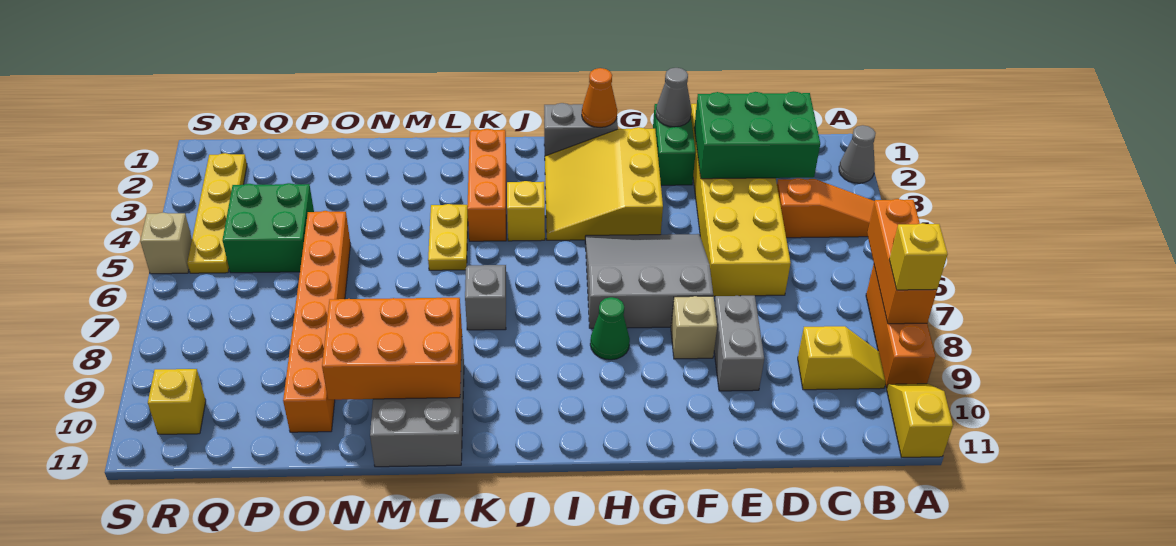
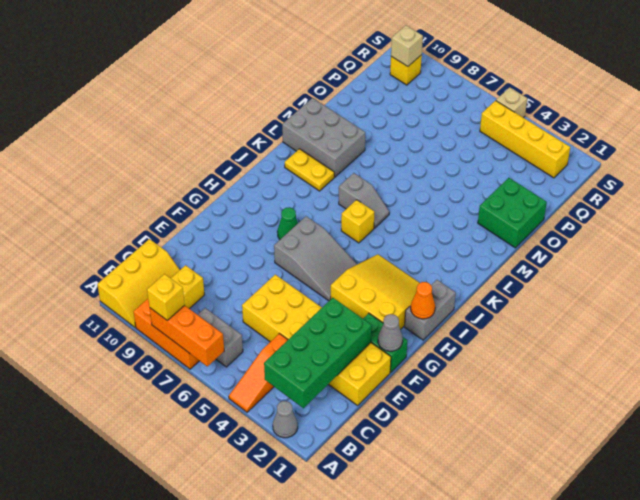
yellow 1x2 slope [887,384,953,457] -> yellow 2x3 slope [97,239,180,327]
green 2x3 brick [694,91,820,179] -> green 2x4 brick [264,298,372,408]
grey 1x2 brick [714,296,764,391] -> grey 1x2 brick moved to [198,308,243,367]
grey 3x3 slope [585,234,713,328] -> grey 2x3 slope [274,216,357,301]
tan 1x1 brick [671,296,717,359] -> tan 1x1 brick moved to [391,25,423,67]
yellow 1x1 brick [507,181,545,241] -> yellow 1x1 brick moved to [341,200,374,243]
orange 1x3 brick [467,129,506,241] -> none
yellow 1x2 plate [428,204,468,270] -> yellow 1x2 plate moved to [285,149,334,191]
orange 2x3 brick [322,298,462,400] -> none
orange 1x6 brick [283,211,350,432] -> none
green 2x2 brick [223,183,314,273] -> green 2x2 brick moved to [478,178,547,248]
yellow 1x4 plate [187,153,247,273] -> yellow 1x4 brick [480,101,570,178]

